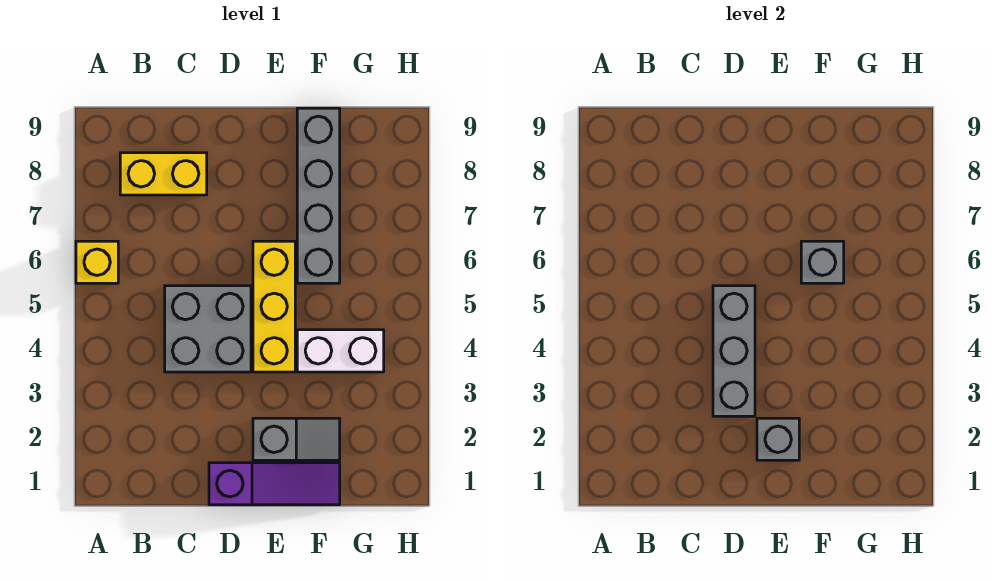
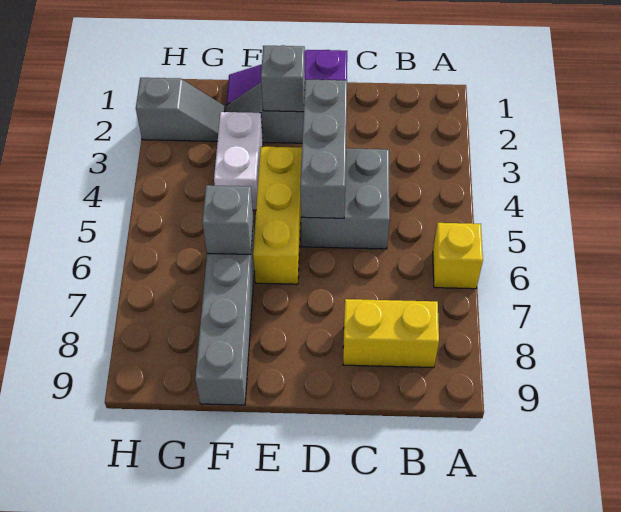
white 1x2 brick [297,330,384,372] -> white 1x2 brick turned to [214,112,263,210]
none -> grey 1x2 slope [136,78,225,141]

